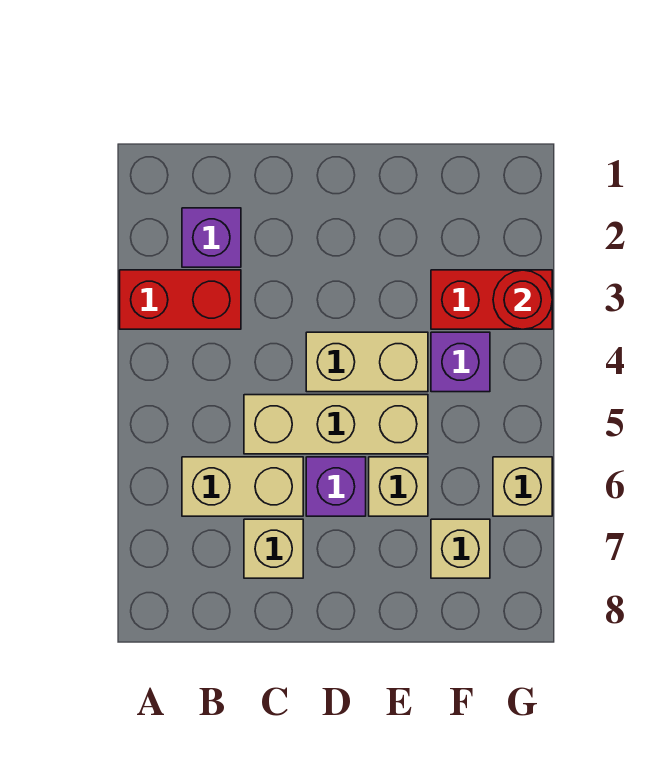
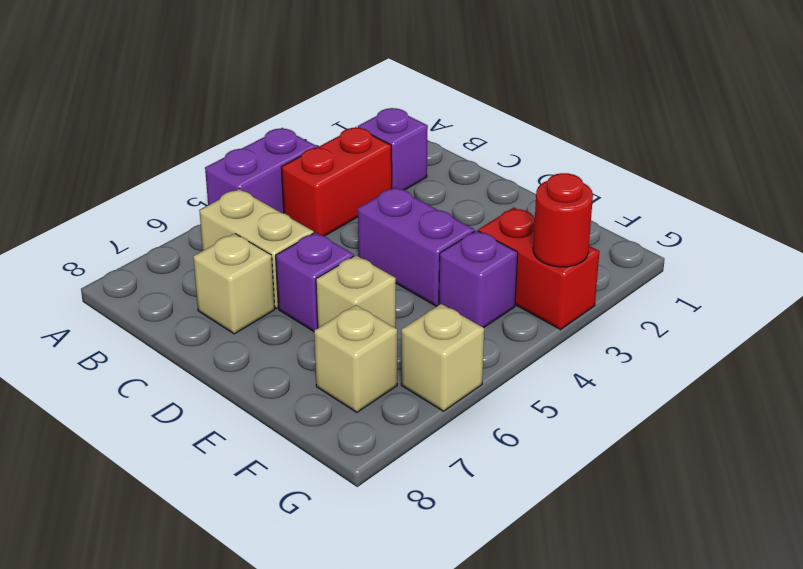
red 1x2 brick [120,270,241,329] -> red 1x2 brick turned to [281,127,392,236]
none -> purple 1x2 brick [205,128,317,213]
tan 1x3 brick [244,395,428,454] -> none
tan 1x2 brick [306,332,428,392] -> purple 1x2 brick [358,187,475,307]

